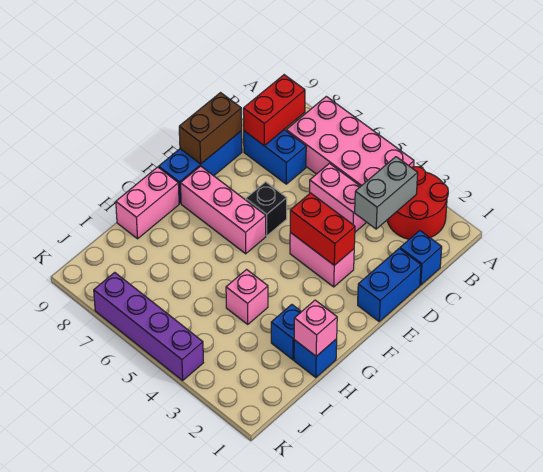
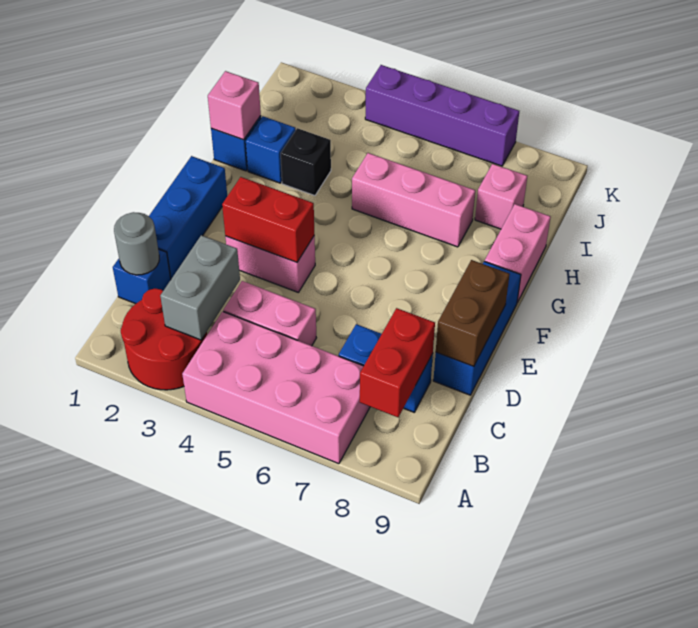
none -> grey 1x1 round brick [114,212,159,275]
blue 1x2 brick [358,249,421,321] -> blue 1x3 brick [149,156,227,279]
black 1x1 brick [246,182,287,236] -> black 1x1 brick moved to [281,128,331,196]
pink 1x3 brick [180,166,266,254] -> pink 1x3 brick moved to [352,153,475,247]
pink 1x1 brick [226,270,268,324] -> pink 1x1 brick moved to [475,164,527,229]

